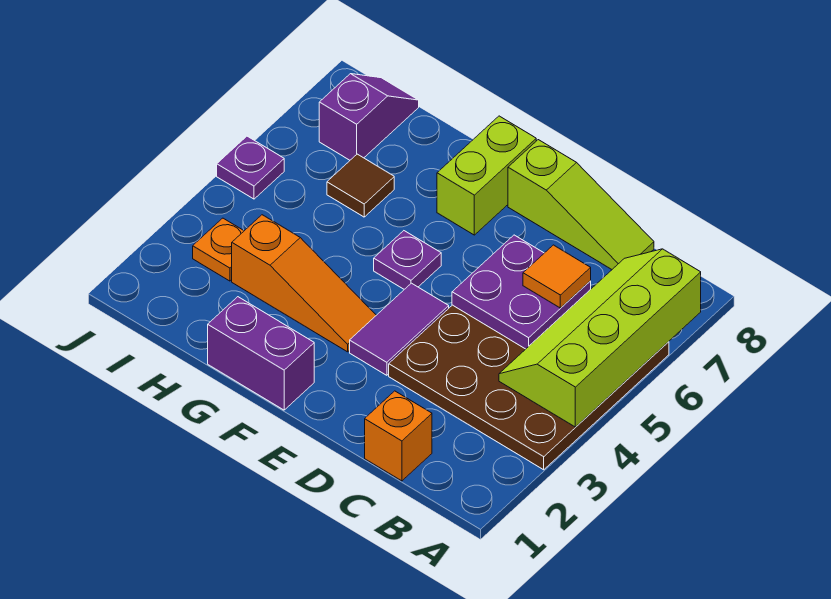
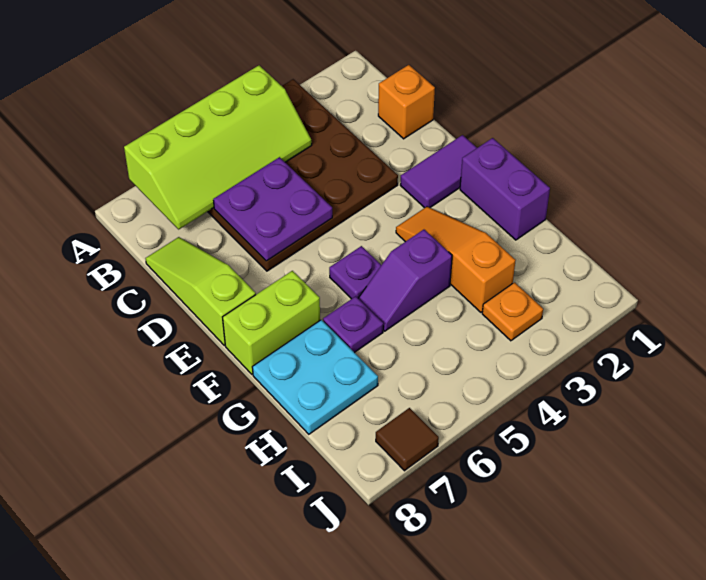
orange 1x1 tile [523,245,591,308] -> none
purple 1x2 tile [350,283,449,375] -> purple 1x2 tile moved to [400,135,477,208]
none -> cyan 2x2 plate [252,320,378,434]
brown 1x1 tile [327,154,394,217] -> brown 1x1 tile moved to [376,408,439,471]
purple 1x2 slope [319,74,419,160] -> purple 1x2 slope moved to [358,230,452,331]
purple 1x1 plate [217,136,284,199] -> purple 1x1 plate moved to [323,296,383,353]

